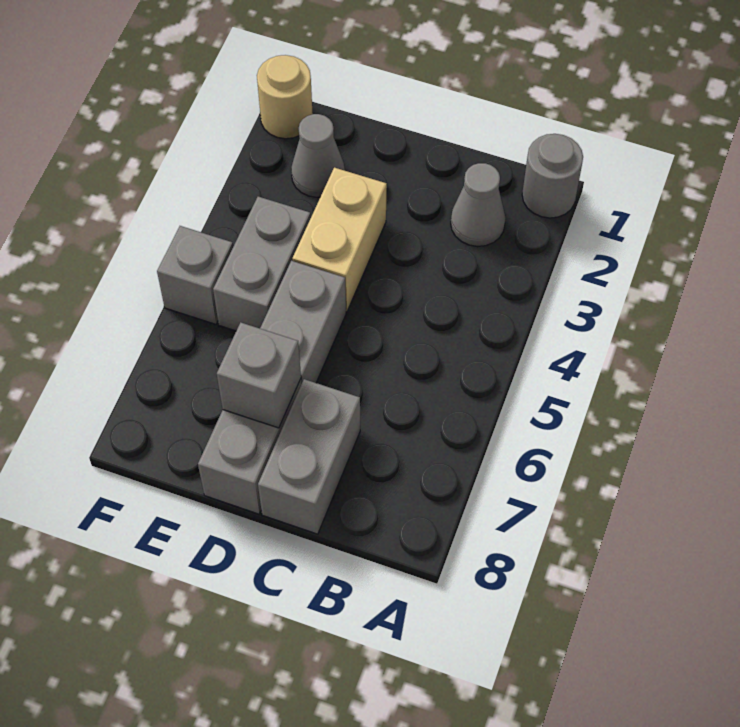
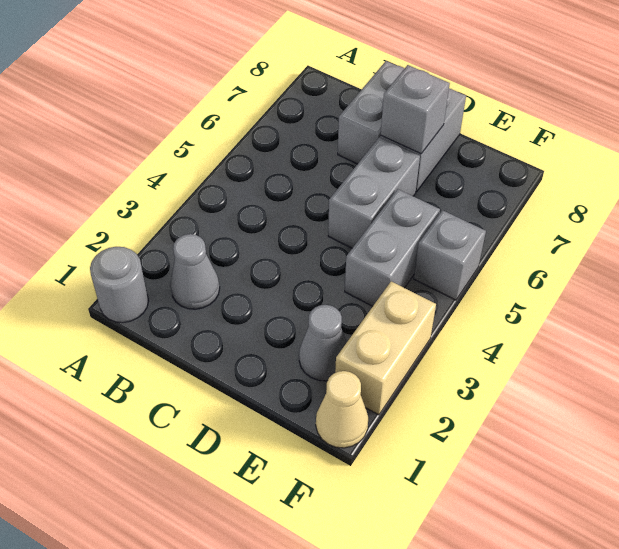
tan 1x2 brick [292,168,387,312] -> tan 1x2 brick moved to [335,281,436,415]
tan 1x1 round brick [257,55,313,139] -> tan 1x1 cone [316,371,368,448]

